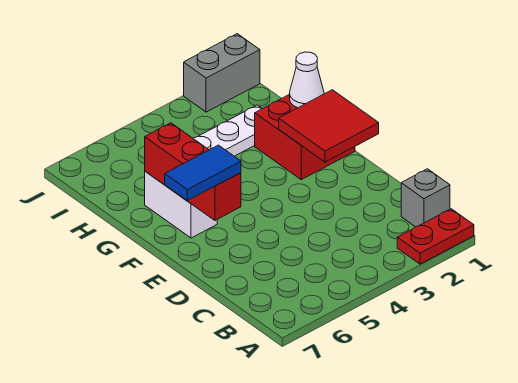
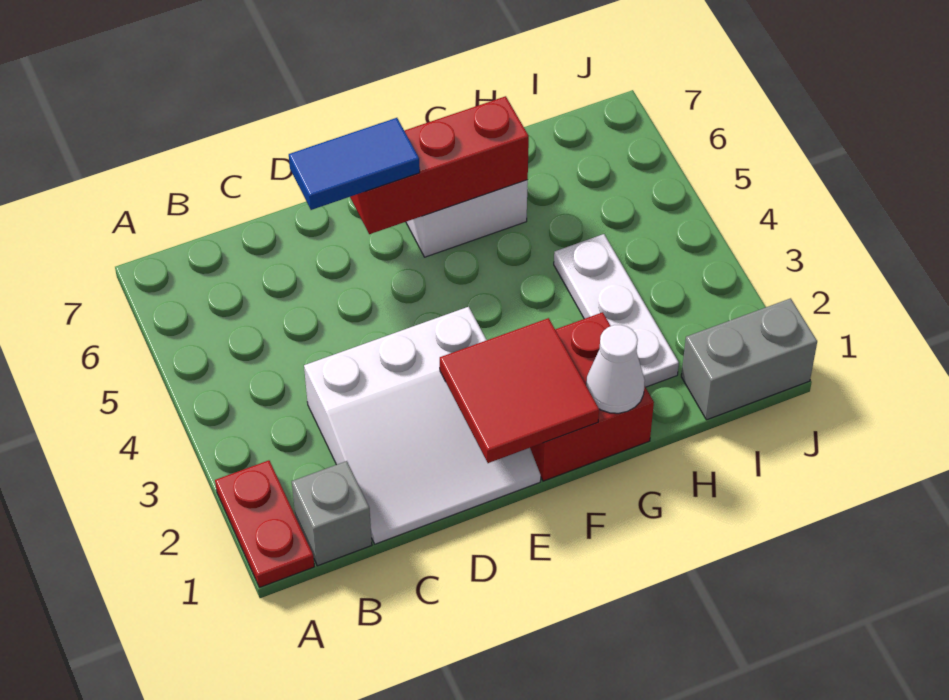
none -> white 3x3 slope [304,307,541,544]
blue 1x2 tile [165,145,241,201] -> blue 1x2 tile turned to [289,118,420,210]
grey 1x2 brick [184,34,260,112] -> grey 1x2 brick turned to [681,298,817,420]

